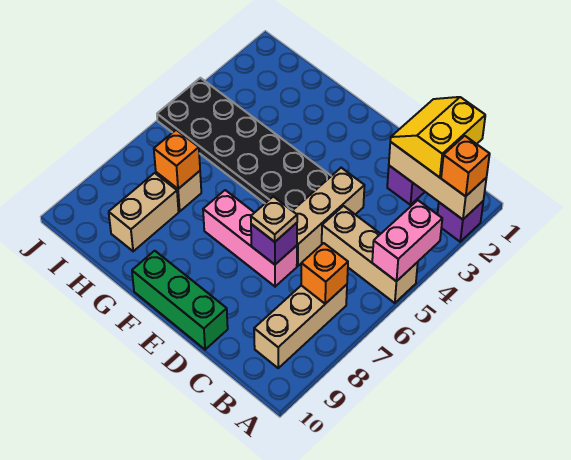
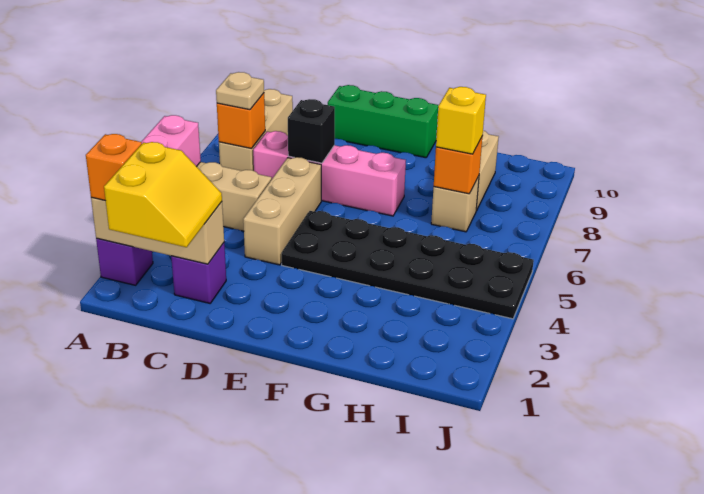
pink 1x3 brick [203,190,297,287] -> pink 1x4 brick [253,131,406,216]
purple 1x1 brick [251,223,297,265] -> black 1x1 brick [288,99,335,163]
tan 1x1 plate [251,197,297,242] -> tan 1x1 plate moved to [216,72,264,110]
none -> yellow 1x1 brick [436,87,486,154]

